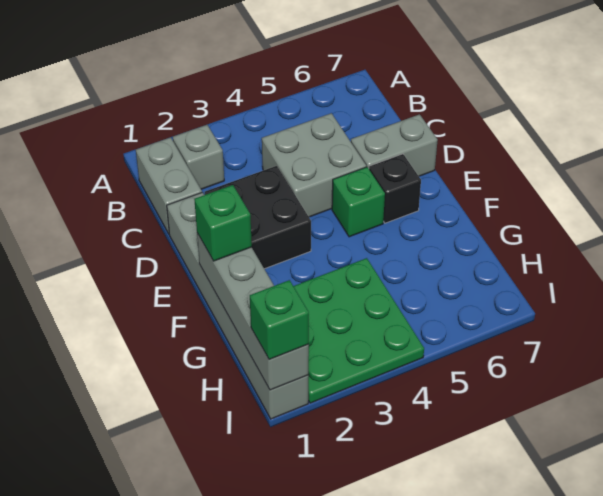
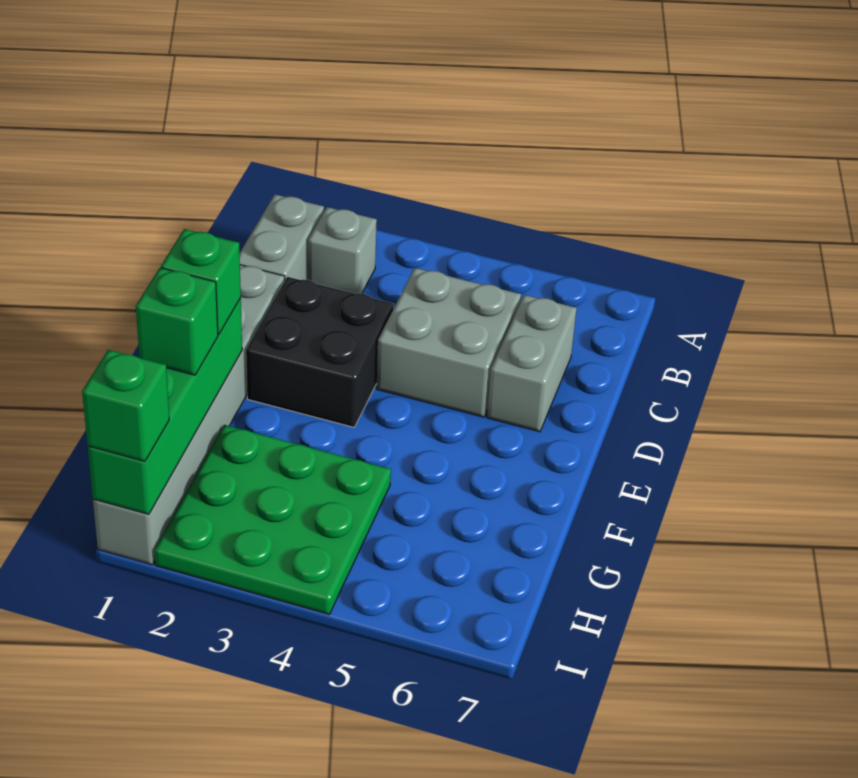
grey 1x2 brick [351,114,438,176] -> grey 1x2 brick turned to [487,295,577,432]
green 1x1 brick [332,167,385,237] -> green 1x1 brick moved to [136,268,218,375]
black 1x1 brick [369,154,421,223] -> none
grey 1x4 brick [197,233,309,390] -> green 1x4 brick [88,299,242,514]

